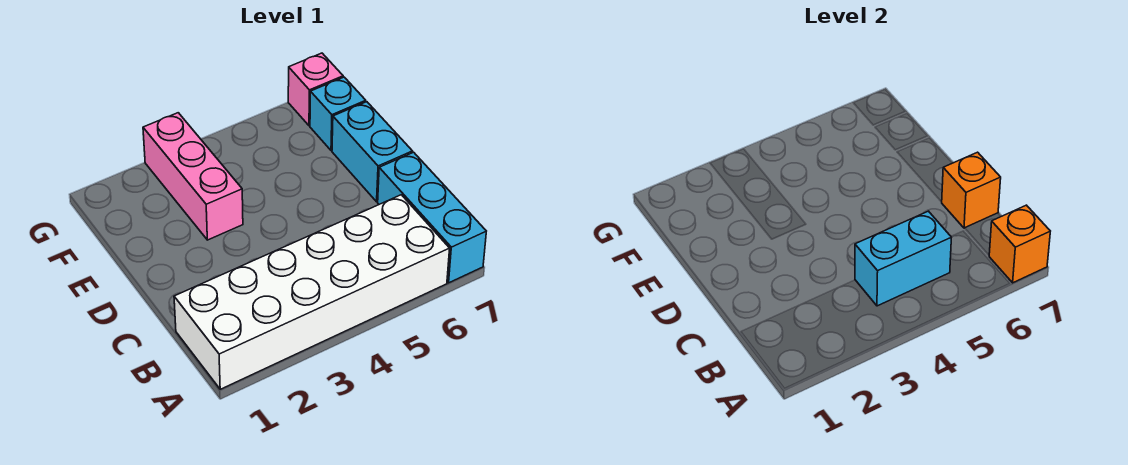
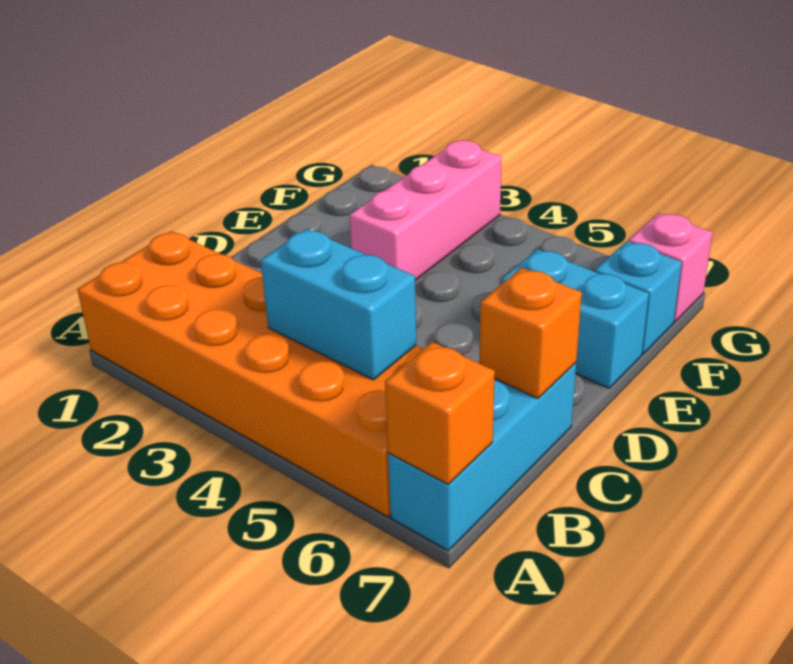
white 2x6 brick [174,195,450,389] -> orange 2x6 brick [77,231,423,517]
cyan 1x2 brick [332,102,412,202] -> cyan 1x2 brick turned to [502,249,649,388]

